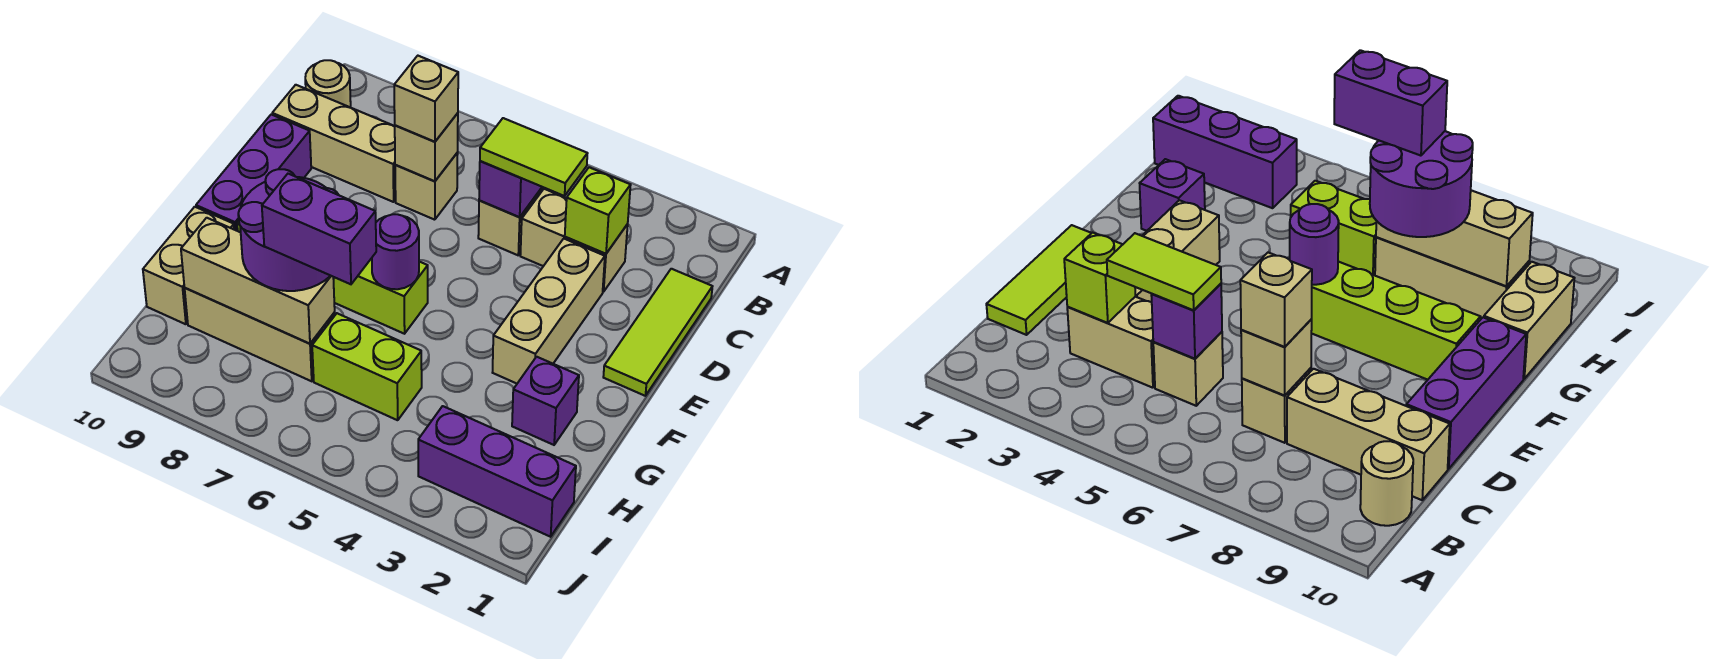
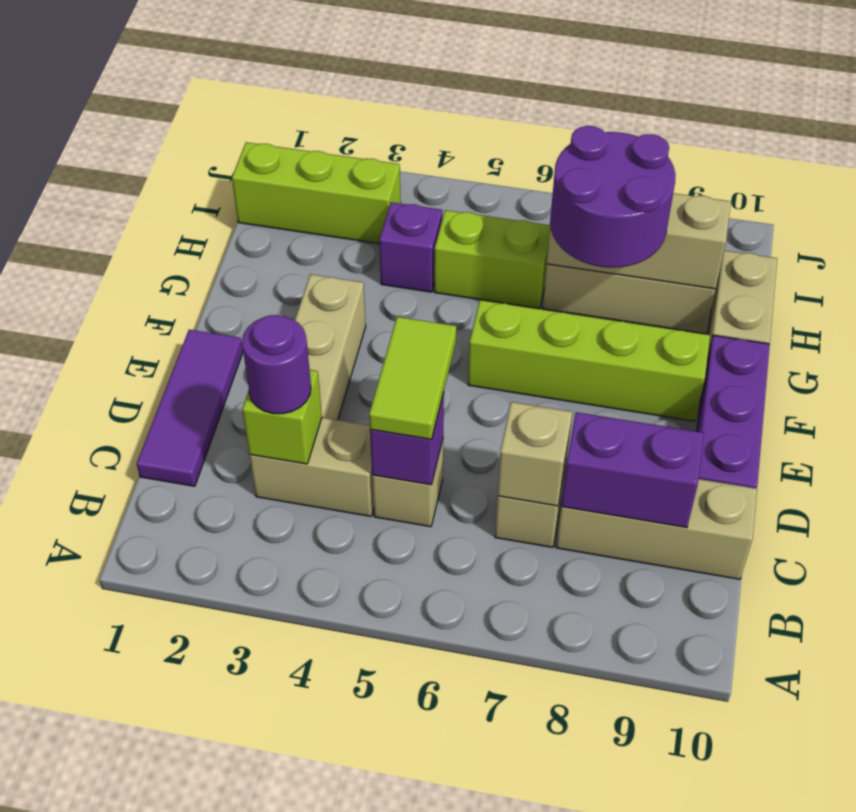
tan 1x1 round brick [305,60,351,108] -> none
lime 1x3 tile [603,269,712,396] -> purple 1x3 tile [137,330,243,486]
lime 1x2 tile [480,118,588,196] -> lime 1x2 tile turned to [369,317,456,439]
tan 1x1 brick [394,56,458,142] -> none
purple 1x1 round brick [372,214,419,289] -> purple 1x1 round brick moved to [242,315,311,414]
purple 1x1 brick [512,357,579,445] -> purple 1x1 brick moved to [379,202,442,292]
purple 1x2 brick [262,174,376,284] -> purple 1x2 brick moved to [561,412,704,528]
purple 1x3 brick [418,406,576,537] -> lime 1x3 brick [232,142,401,244]

